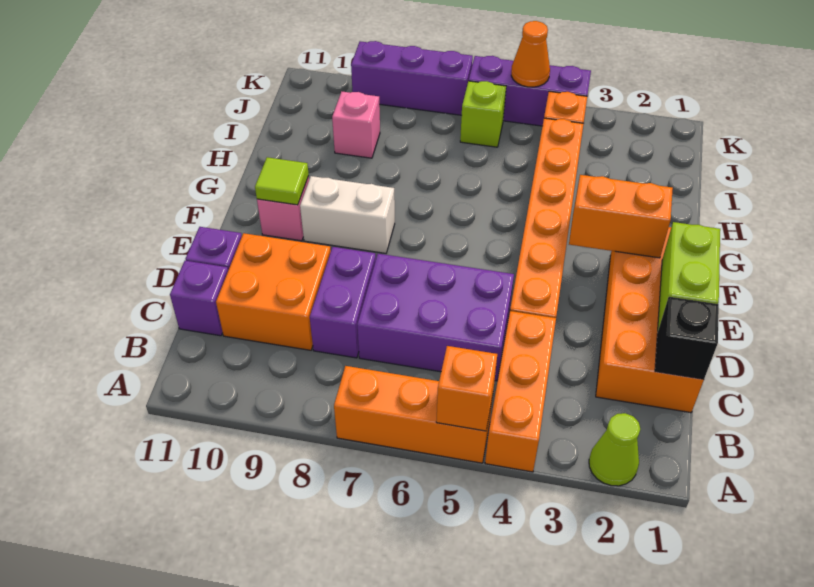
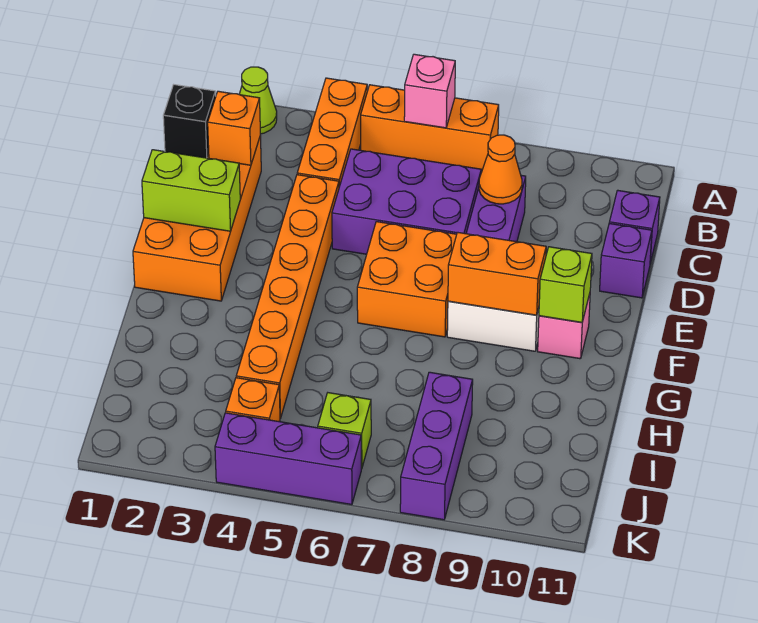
orange 1x1 brick [436,346,497,431] -> orange 1x1 brick moved to [208,91,260,165]
orange 2x2 brick [216,233,331,350] -> orange 2x2 brick moved to [357,222,457,337]
lime 1x2 brick [658,222,720,330] -> lime 1x2 brick turned to [142,150,240,231]
orange 1x2 brick [569,175,673,258] -> orange 1x2 brick moved to [448,232,546,315]
lime 1x1 tile [255,157,309,205] -> lime 1x1 brick [539,247,592,322]
pink 1x1 brick [332,92,380,158] -> pink 1x1 brick moved to [404,54,455,128]
orange 1x1 cone [511,21,550,87] -> orange 1x1 cone moved to [479,135,522,204]
purple 1x3 brick [351,41,473,115] -> purple 1x3 brick turned to [400,372,473,520]

